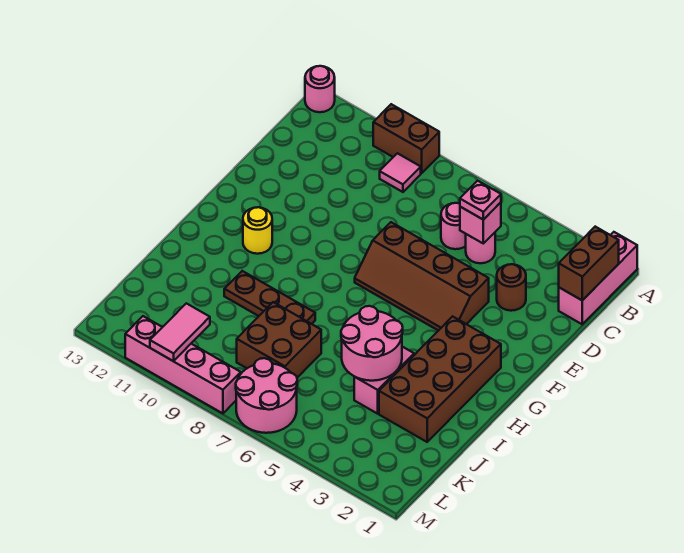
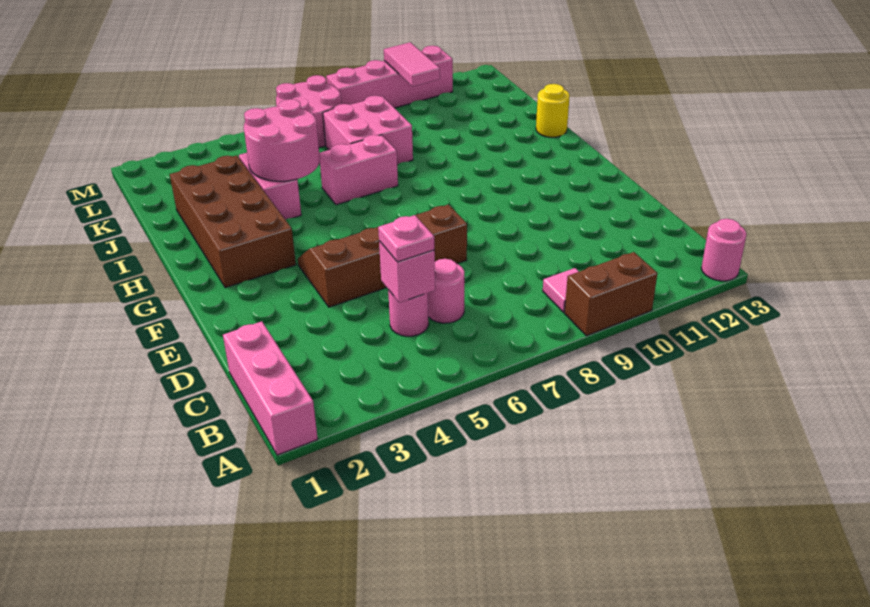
brown 1x2 brick [559,227,619,300] -> none
brown 1x1 round brick [497,264,526,311] -> none
yellow 1x1 round brick [243,207,272,254] -> yellow 1x1 round brick moved to [536,84,570,137]
none -> pink 1x2 brick [319,135,398,205]
brown 1x3 plate [224,271,315,324] -> none
brown 2x2 brick [237,302,321,378] -> pink 2x2 brick [323,96,413,165]

